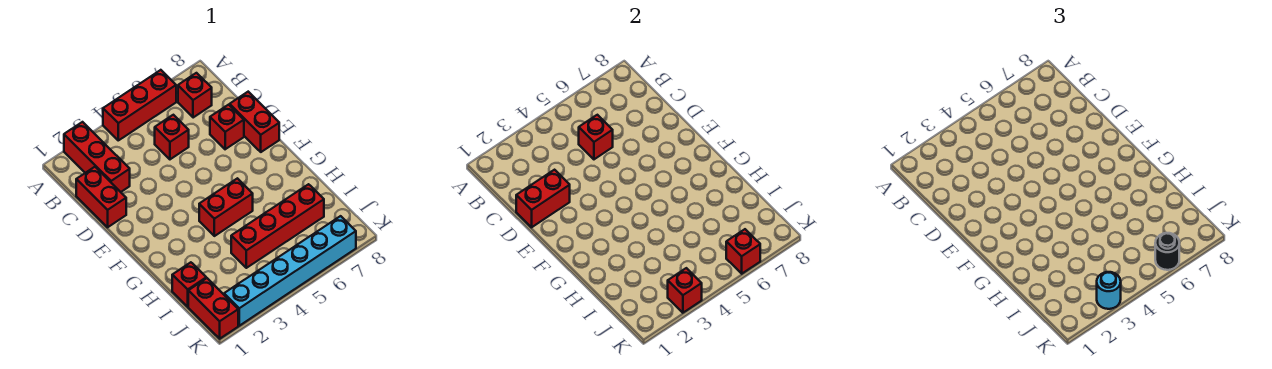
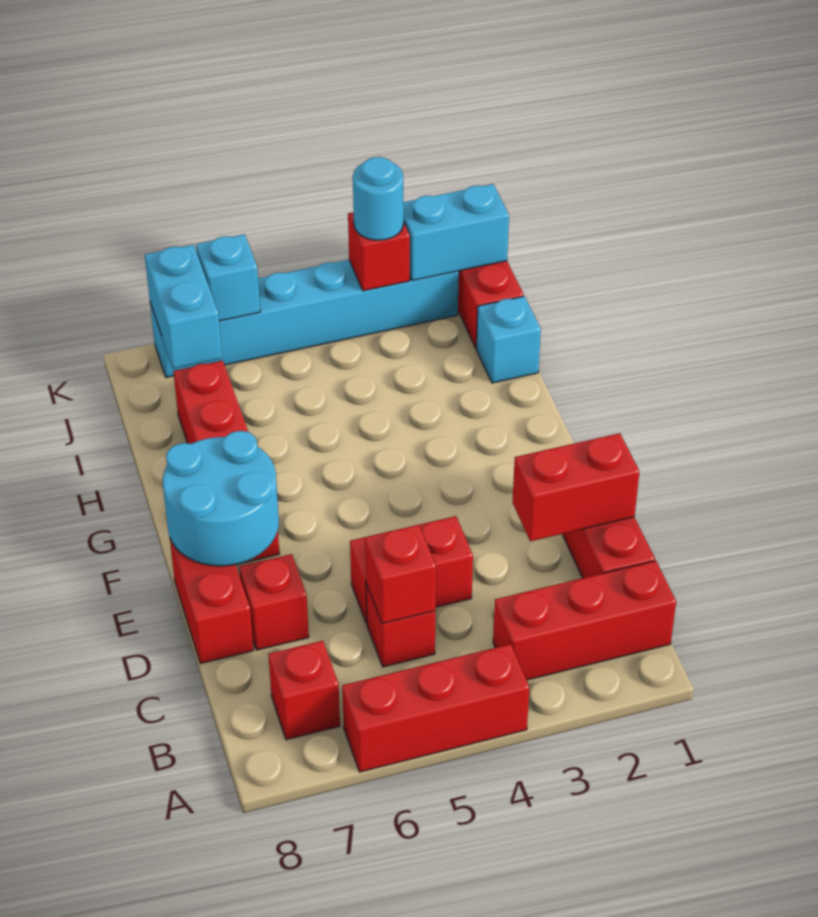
red 1x3 brick [64,122,130,192] -> red 1x3 brick turned to [493,561,676,680]
none -> cyan 2x2 round brick [163,431,279,566]
red 1x2 brick [199,178,253,236] -> red 1x2 brick moved to [350,516,473,624]
red 1x1 brick [172,262,206,307] -> cyan 1x1 brick [476,296,541,383]
red 1x4 brick [231,184,324,268] -> red 1x4 brick turned to [173,361,279,563]
none -> cyan 1x2 brick [145,245,222,369]
none -> cyan 1x2 brick [403,184,509,281]
red 1x1 brick [726,229,760,274] -> cyan 1x1 brick [196,234,260,321]
black 1x1 round brick [1155,233,1179,270] -> none

